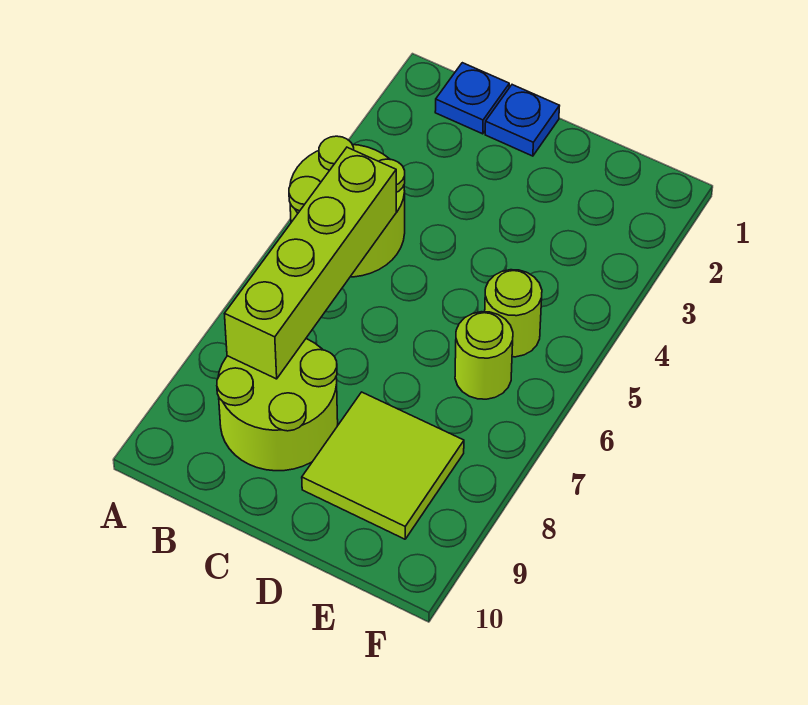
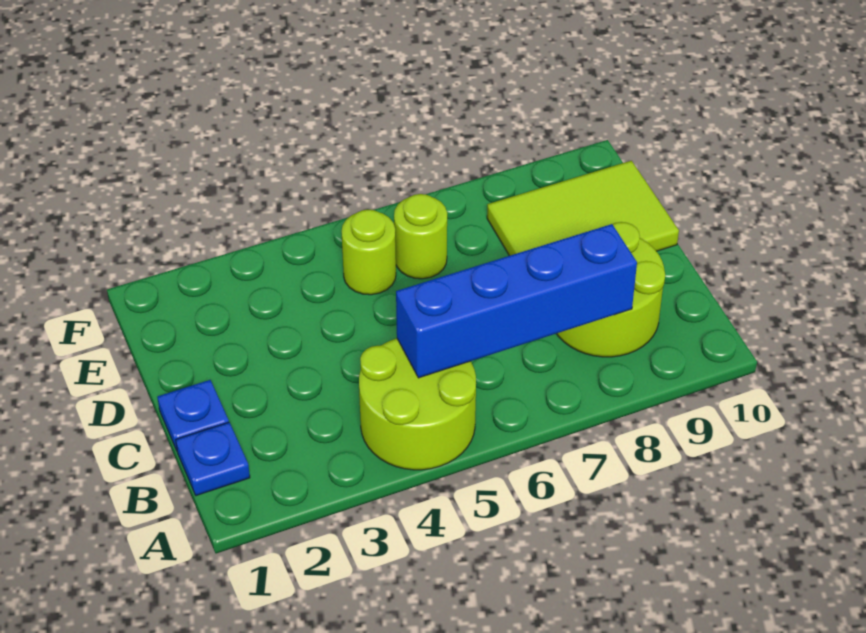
lime 1x4 brick [225,147,396,379] -> blue 1x4 brick [396,224,637,378]
lime 2x2 tile [302,392,464,539] -> lime 2x3 tile [487,161,679,256]

